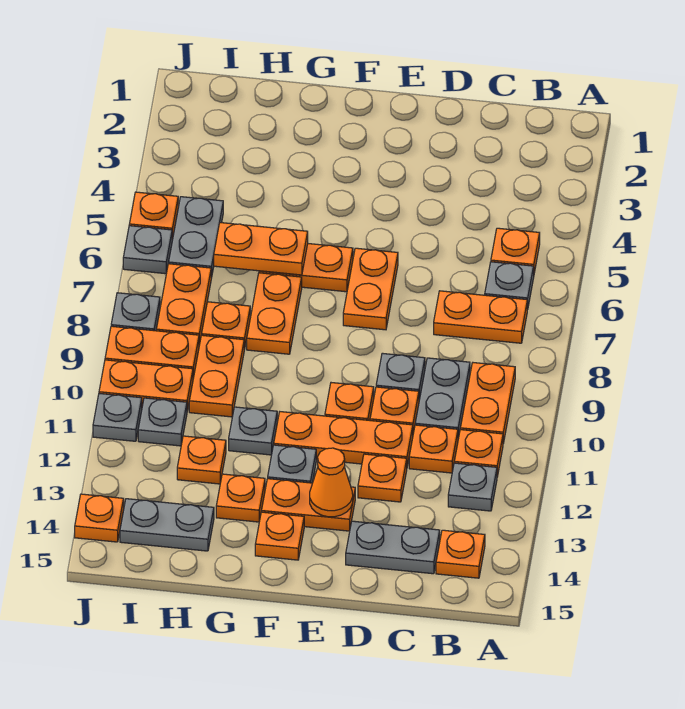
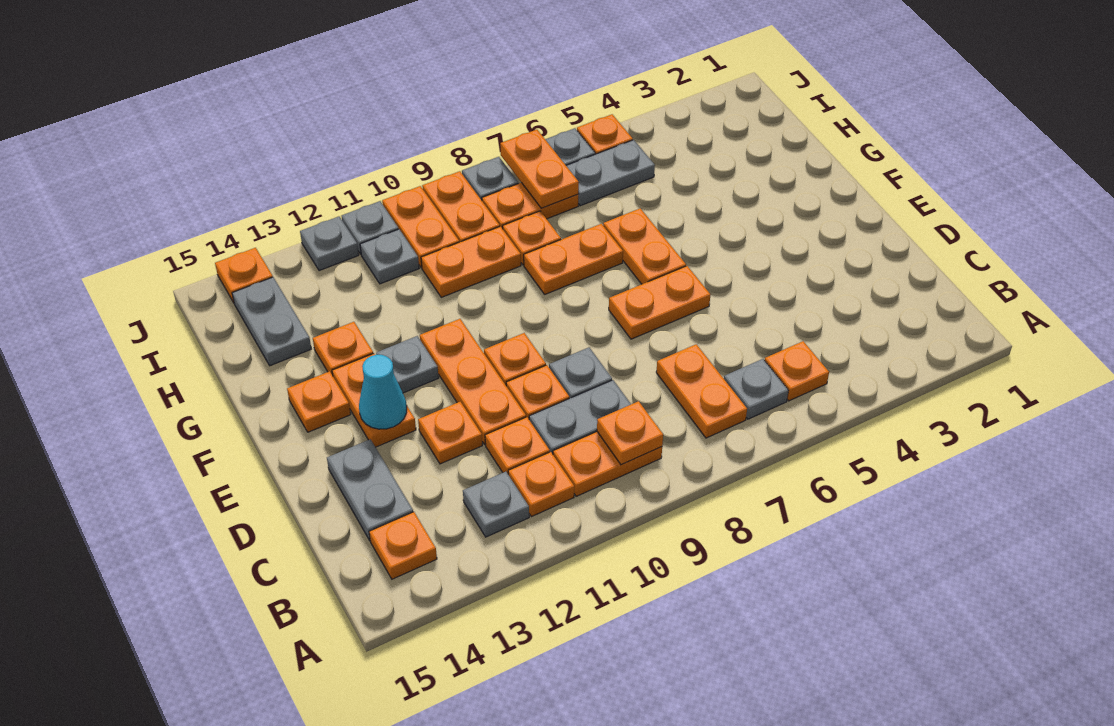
orange 1x1 cone [310,448,353,517] -> cyan 1x1 cone [359,355,407,429]
orange 1x2 plate [214,223,308,275] -> orange 1x2 plate moved to [500,130,579,208]
grey 1x1 plate [229,407,277,455] -> grey 1x1 plate moved to [300,217,359,271]
orange 1x1 plate [177,436,226,484] -> orange 1x1 plate moved to [597,401,663,465]

